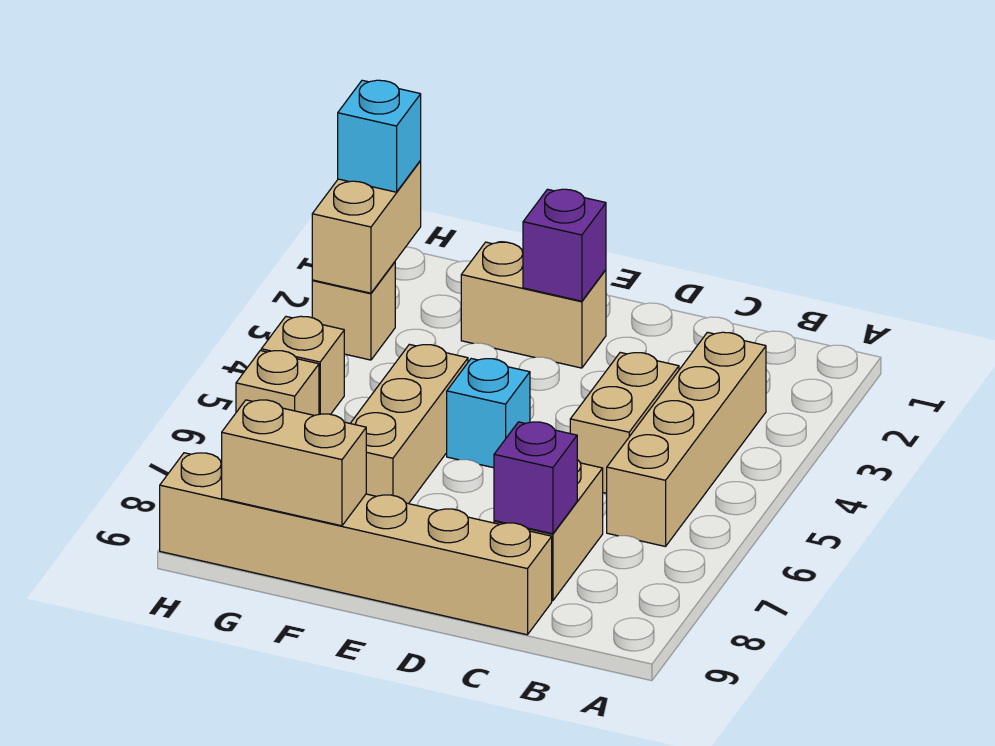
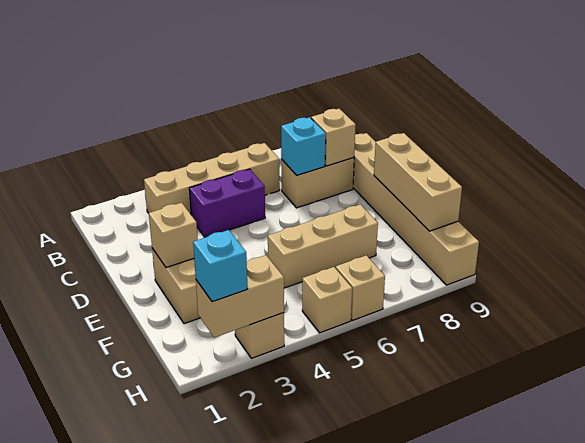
tan 1x2 brick [570,352,679,493] -> purple 1x2 brick [189,169,265,237]
purple 1x1 brick [494,422,577,534] -> tan 1x1 brick [311,109,356,166]
purple 1x1 brick [523,189,606,301] -> tan 1x1 brick [149,203,198,268]
cyan 1x1 brick [447,359,530,468] -> cyan 1x1 brick moved to [281,117,326,175]
tan 1x2 brick [222,400,366,526] -> tan 1x3 brick [374,133,462,231]

